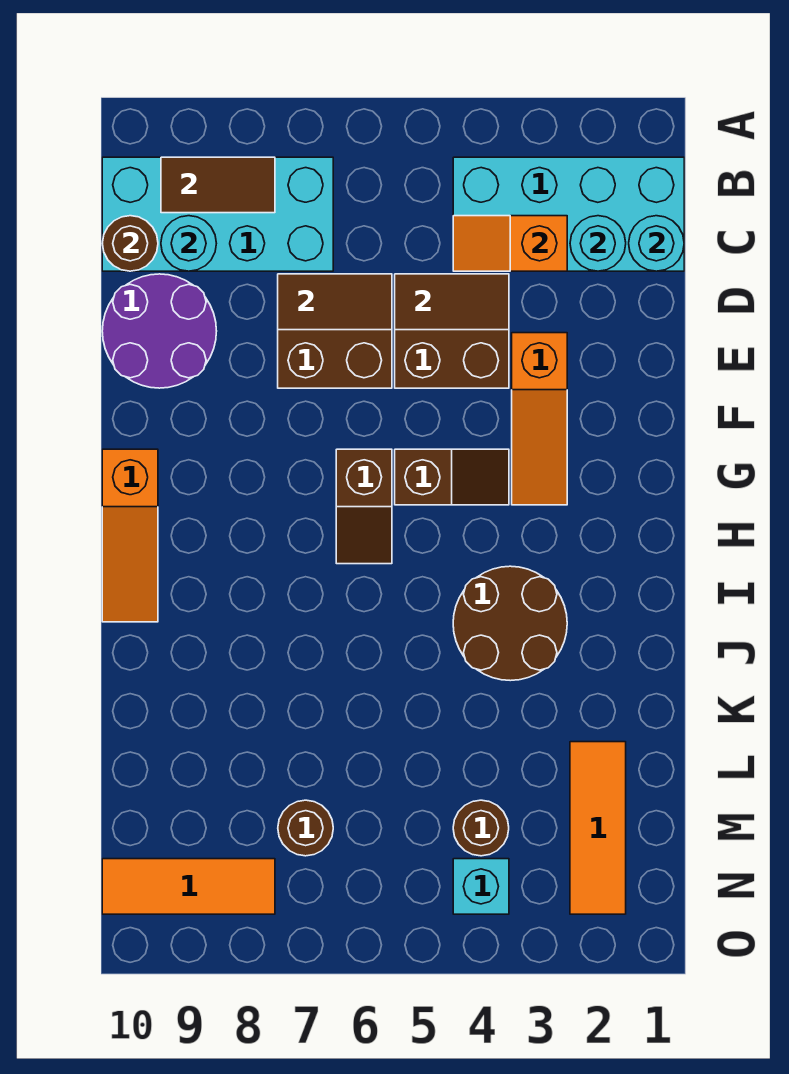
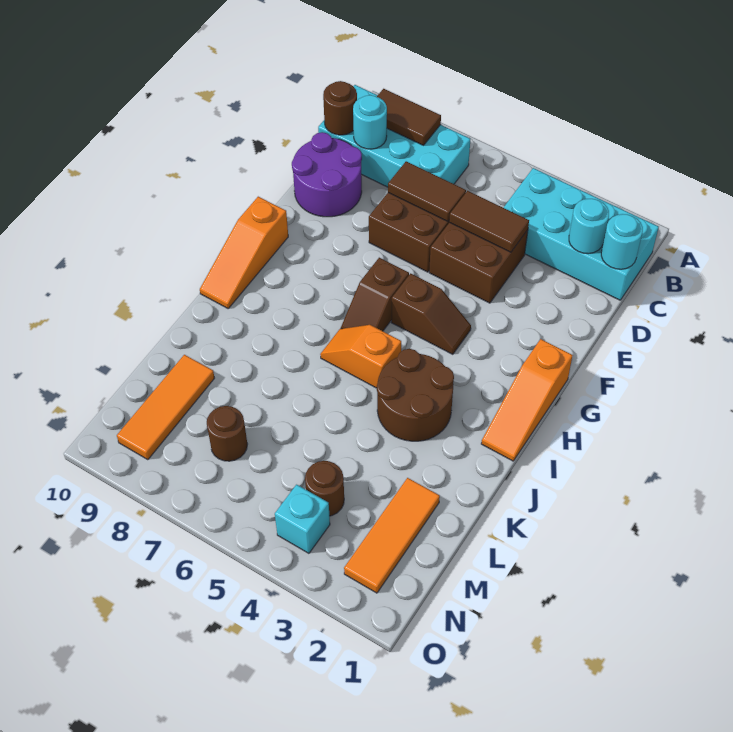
orange 1x2 slope [453,216,567,271] -> orange 1x2 slope moved to [320,325,401,388]
orange 1x3 slope [512,333,567,505] -> orange 1x3 slope moved to [481,339,573,461]
orange 1x3 tile [102,859,275,914] -> orange 1x3 tile turned to [117,355,214,460]

